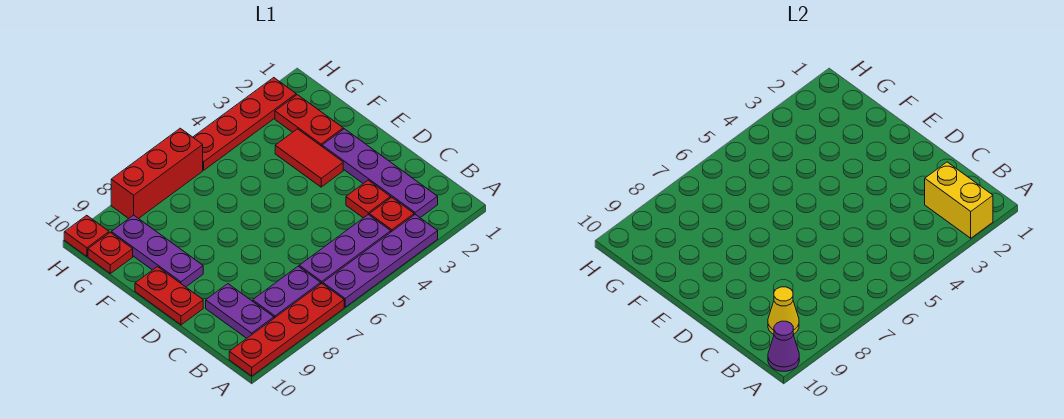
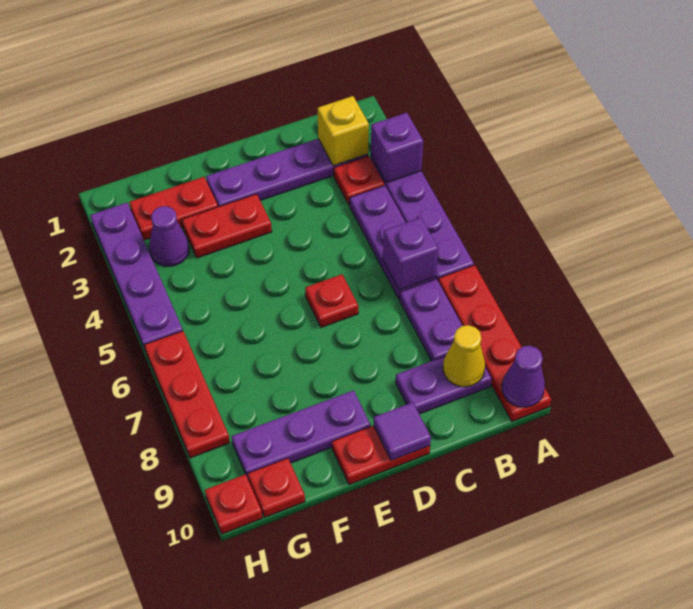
yellow 1x2 brick [925,162,993,238] -> yellow 1x1 brick [318,96,369,166]
none -> purple 1x1 brick [371,113,423,183]
none -> purple 1x1 brick [383,218,438,290]
red 1x1 plate [346,180,391,218] -> red 1x1 plate moved to [305,274,358,327]
none -> purple 1x1 tile [373,402,431,460]
red 1x2 tile [275,129,343,187] -> red 1x2 plate [182,194,272,258]
none -> purple 1x1 cone [149,206,189,266]
red 1x4 plate [193,78,296,170] -> purple 1x4 plate [90,203,183,349]
red 1x3 brick [111,128,203,219] -> red 1x3 plate [144,331,230,458]

